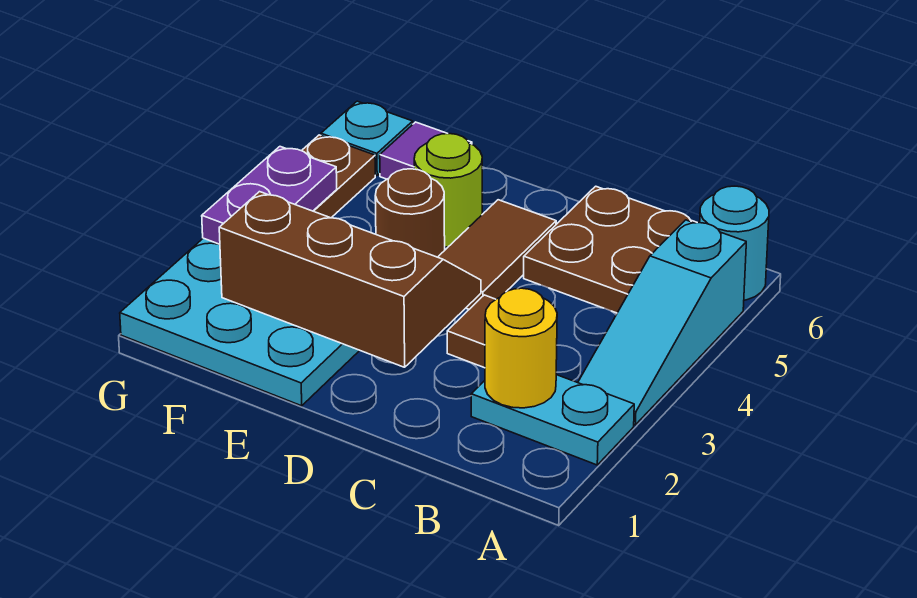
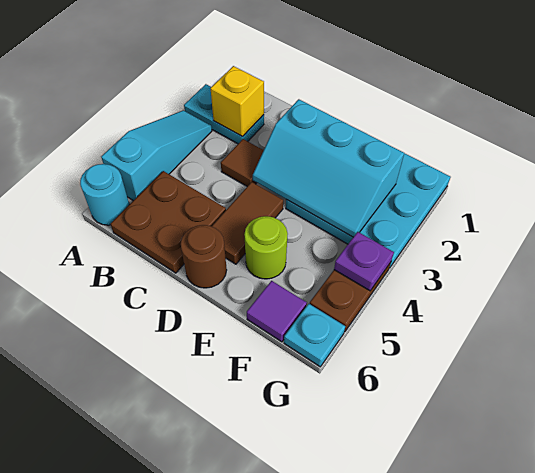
yellow 1x1 round brick [485,288,557,408] -> yellow 1x1 brick [211,66,264,137]
brown 2x3 slope [219,192,481,367] -> cyan 2x3 slope [253,99,404,237]
brown 1x1 round brick [375,169,445,257] -> brown 1x1 round brick moved to [181,225,227,288]
purple 1x2 plate [202,147,337,244] -> purple 1x1 plate [334,232,394,291]

